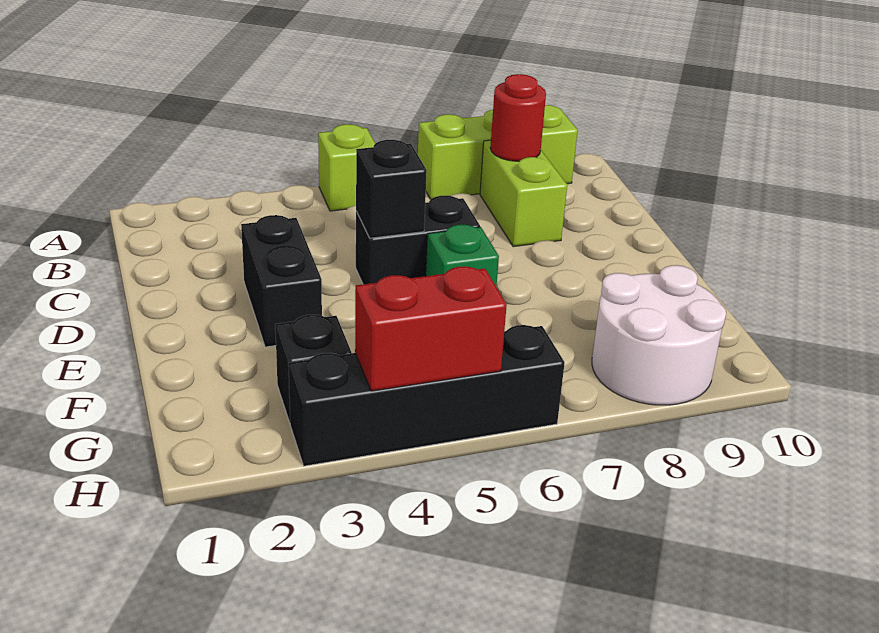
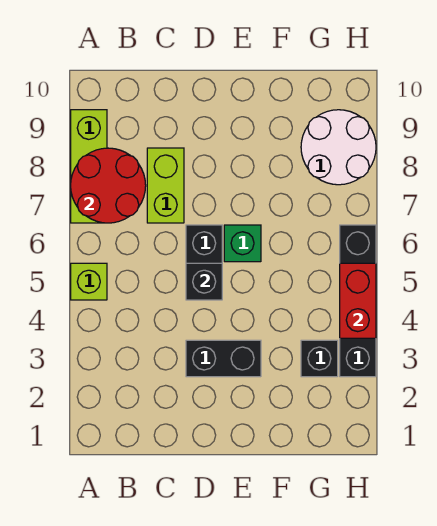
lime 1x2 brick [480,140,567,247] -> lime 1x2 brick turned to [147,148,184,223]
red 1x1 round brick [490,74,546,161] -> red 2x2 round brick [71,148,146,223]

